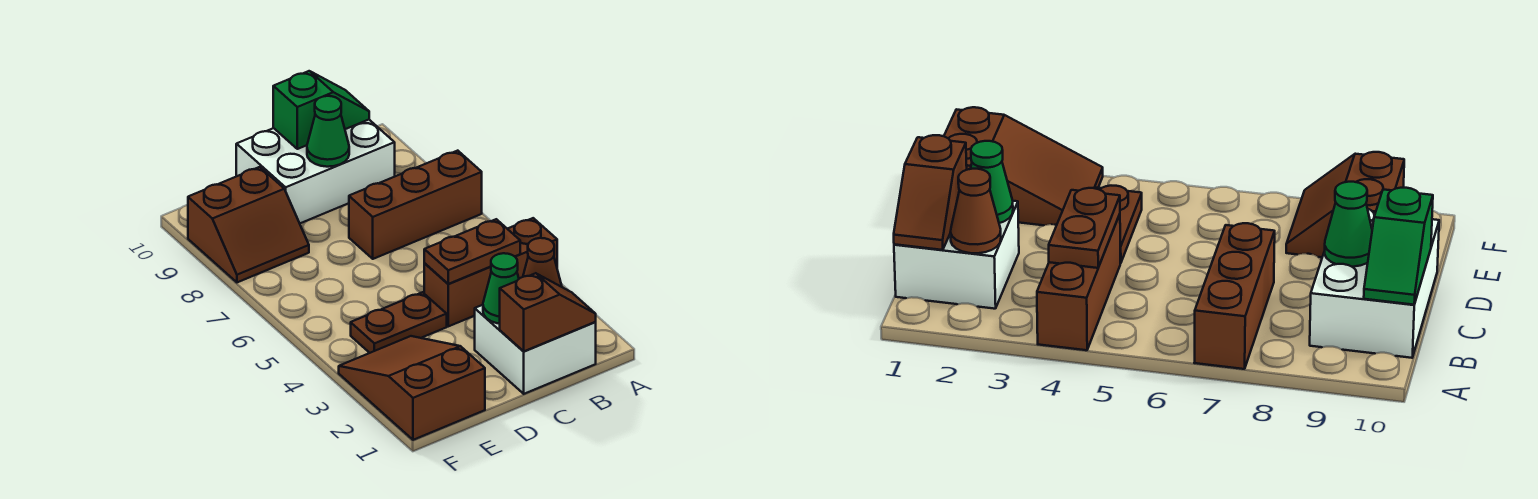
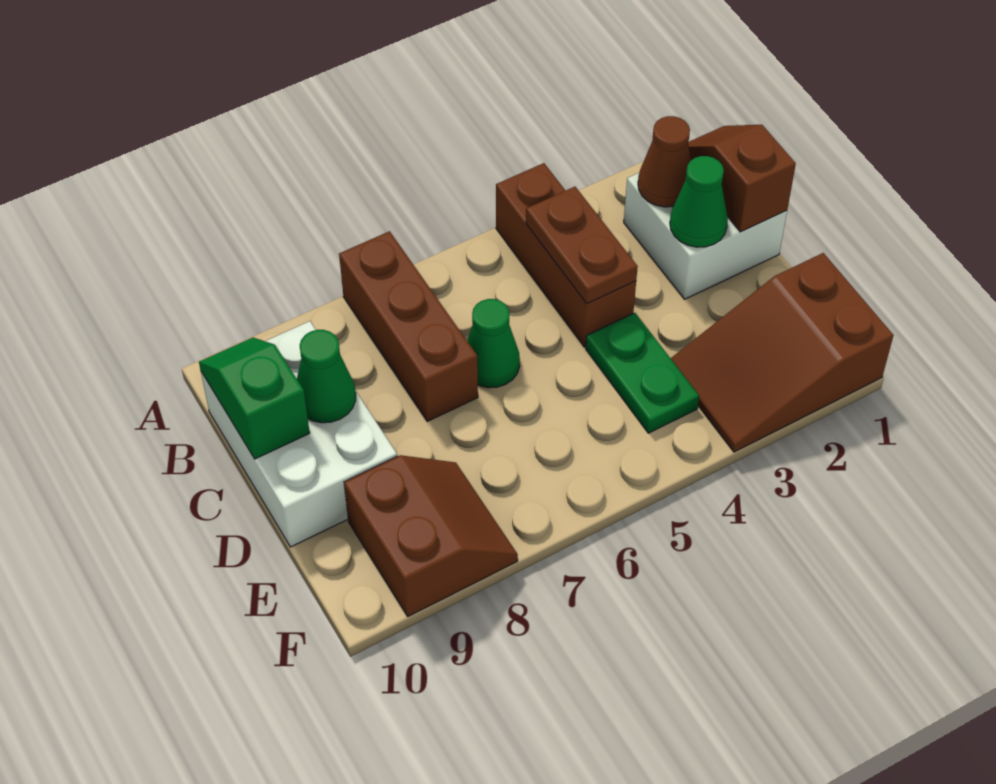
none -> green 1x1 cone [467,299,520,388]
brown 1x2 plate [351,292,447,353] -> green 1x2 plate [586,313,699,433]

